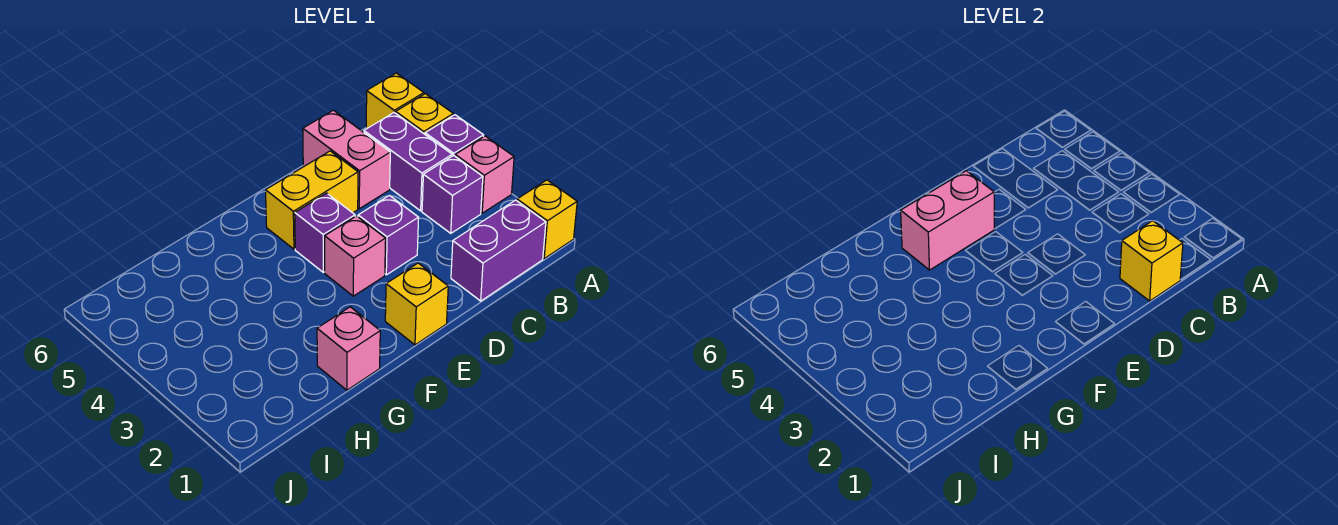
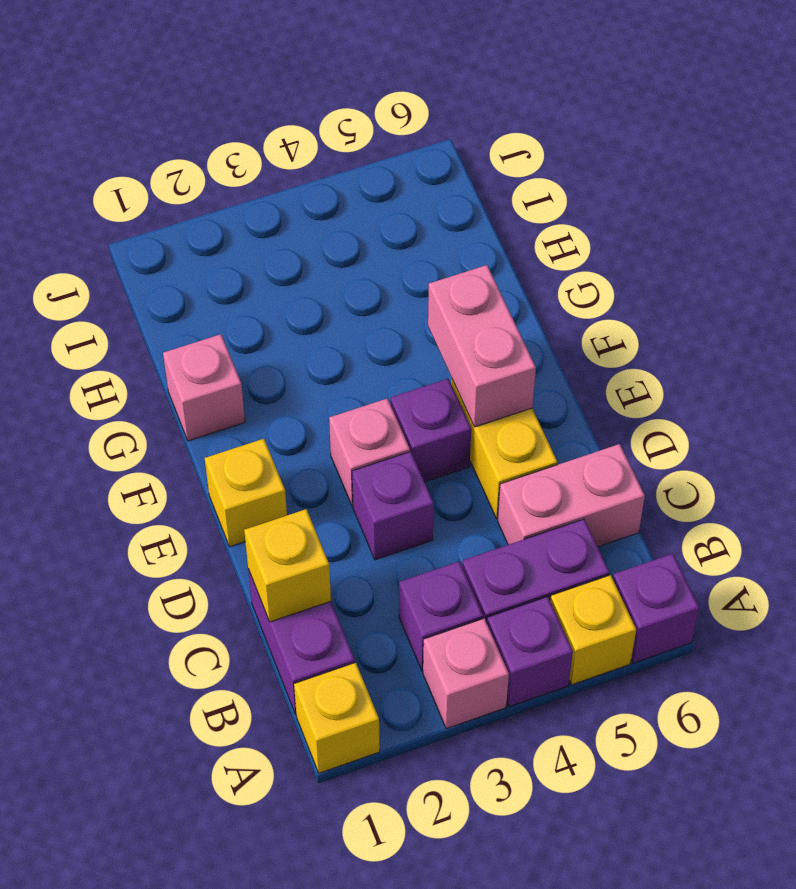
yellow 1x1 brick [366,73,424,129] -> purple 1x1 brick [613,554,699,663]

